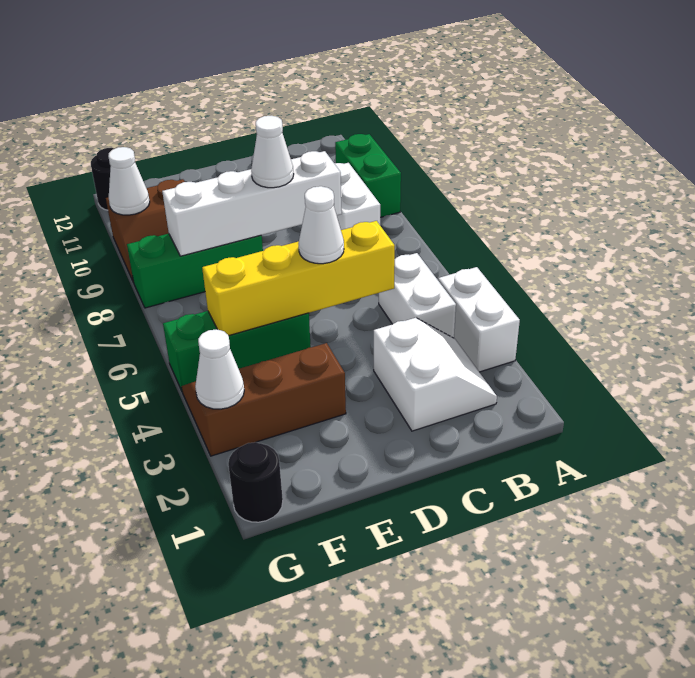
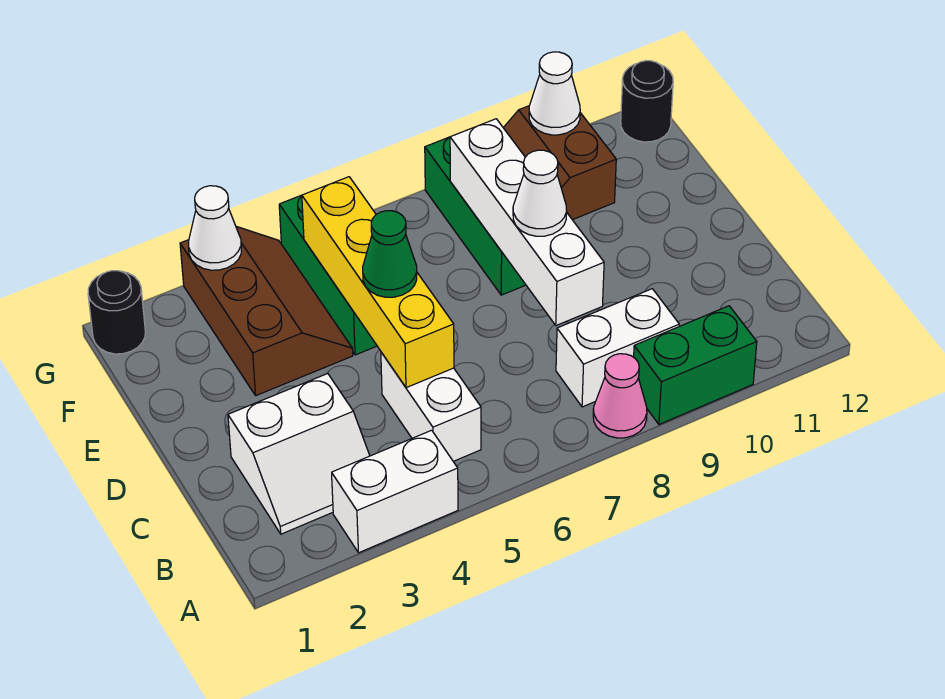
none -> pink 1x1 cone [593,354,647,438]
white 1x2 brick [379,253,456,338] -> white 1x2 brick turned to [381,352,481,461]
white 1x1 cone [298,186,344,264] -> green 1x1 cone [363,211,417,297]

